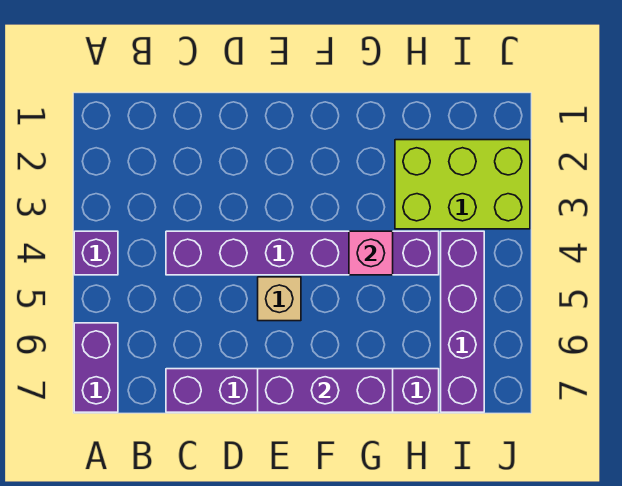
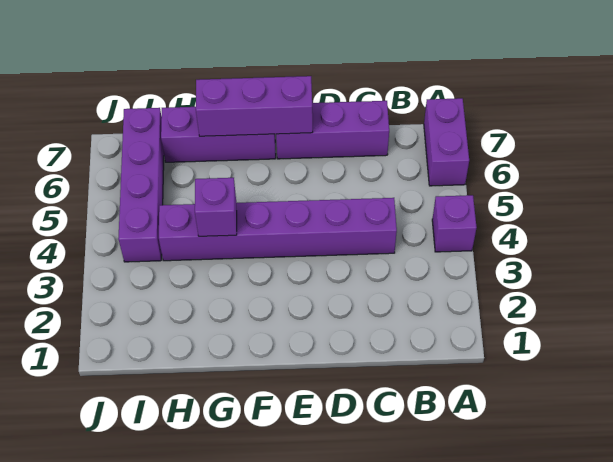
tan 1x1 brick [258,277,301,321] -> none
pink 1x1 brick [349,231,393,275] -> purple 1x1 brick [195,178,237,236]
lime 2x3 brick [395,140,530,229] -> none

